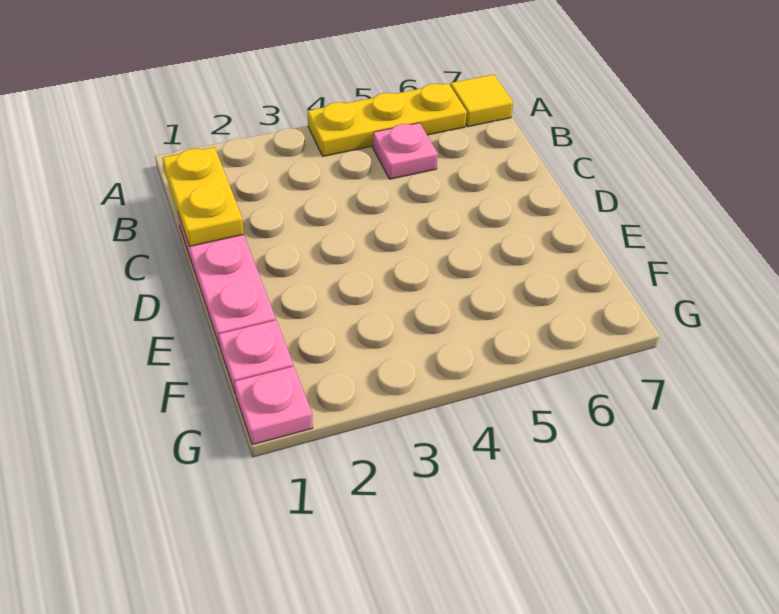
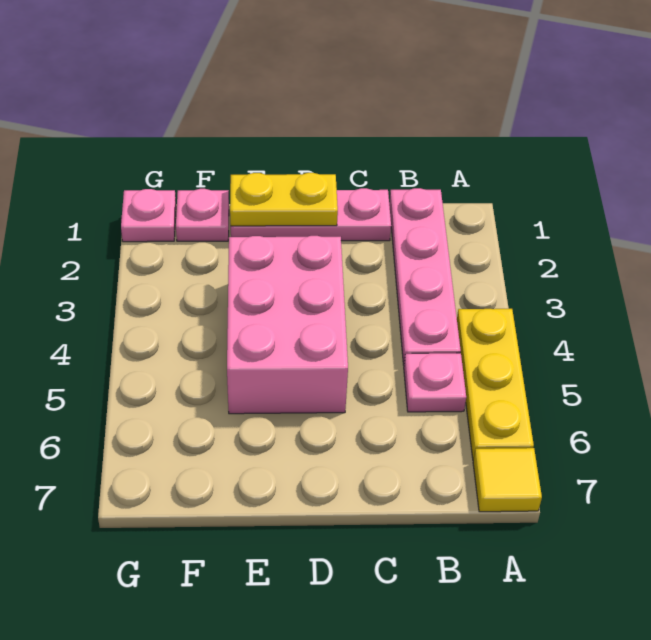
none -> pink 1x4 plate [389,188,461,365]
yellow 1x2 plate [163,147,244,246] -> yellow 1x2 plate moved to [230,173,338,226]
none -> pink 2x3 brick [227,236,348,414]

